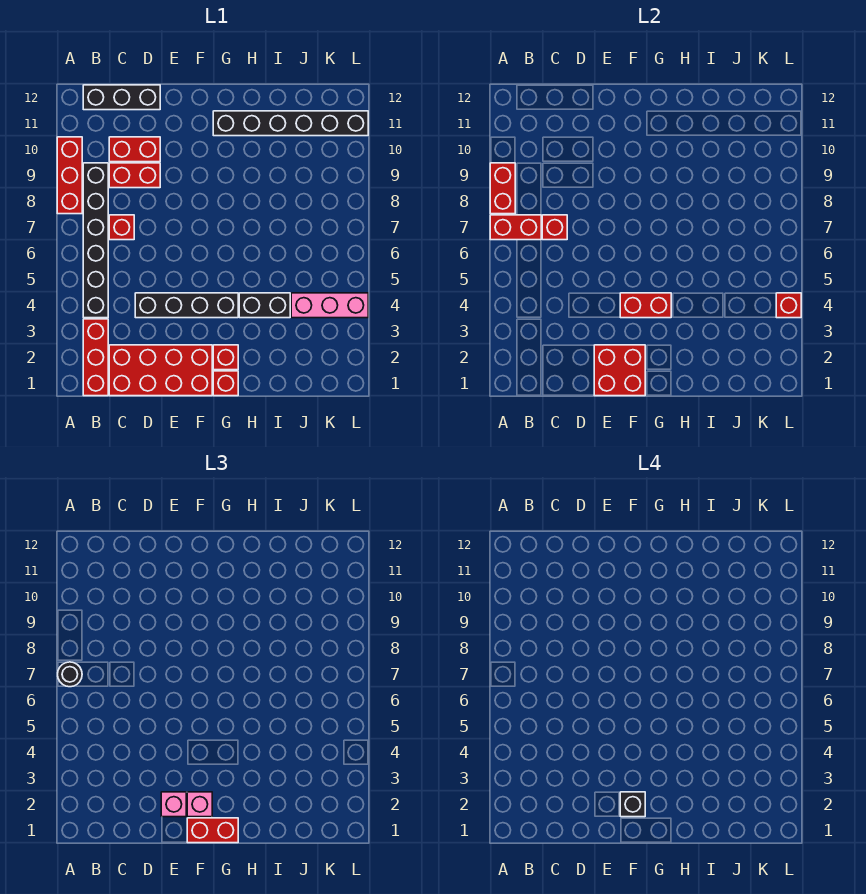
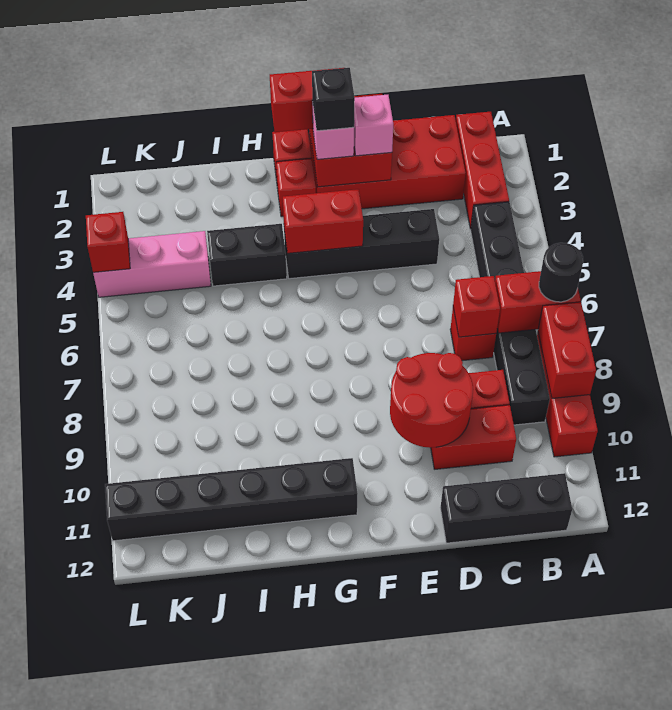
none -> red 2x2 round brick [390,353,473,448]

